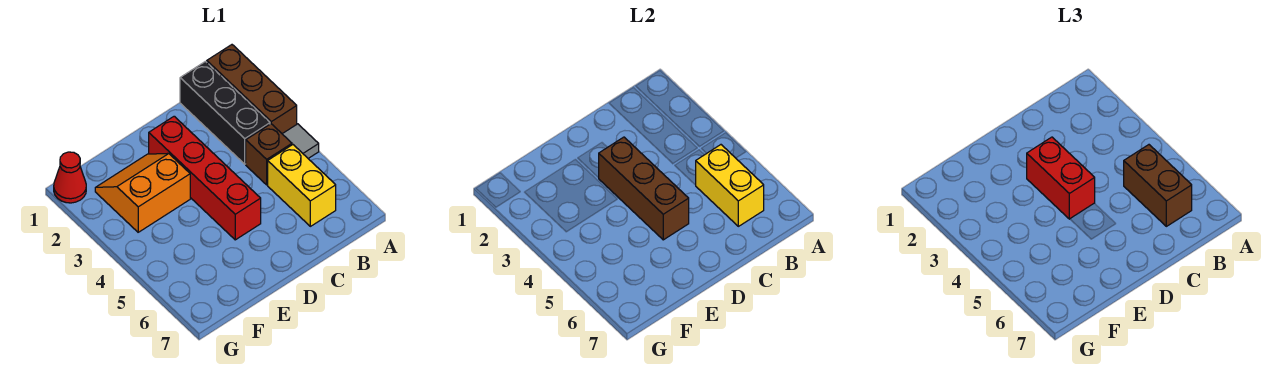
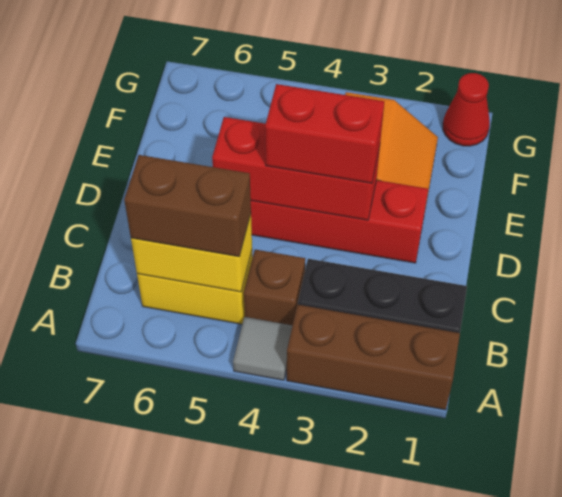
brown 1x3 brick [599,137,689,240] -> red 1x3 brick [212,117,380,220]

